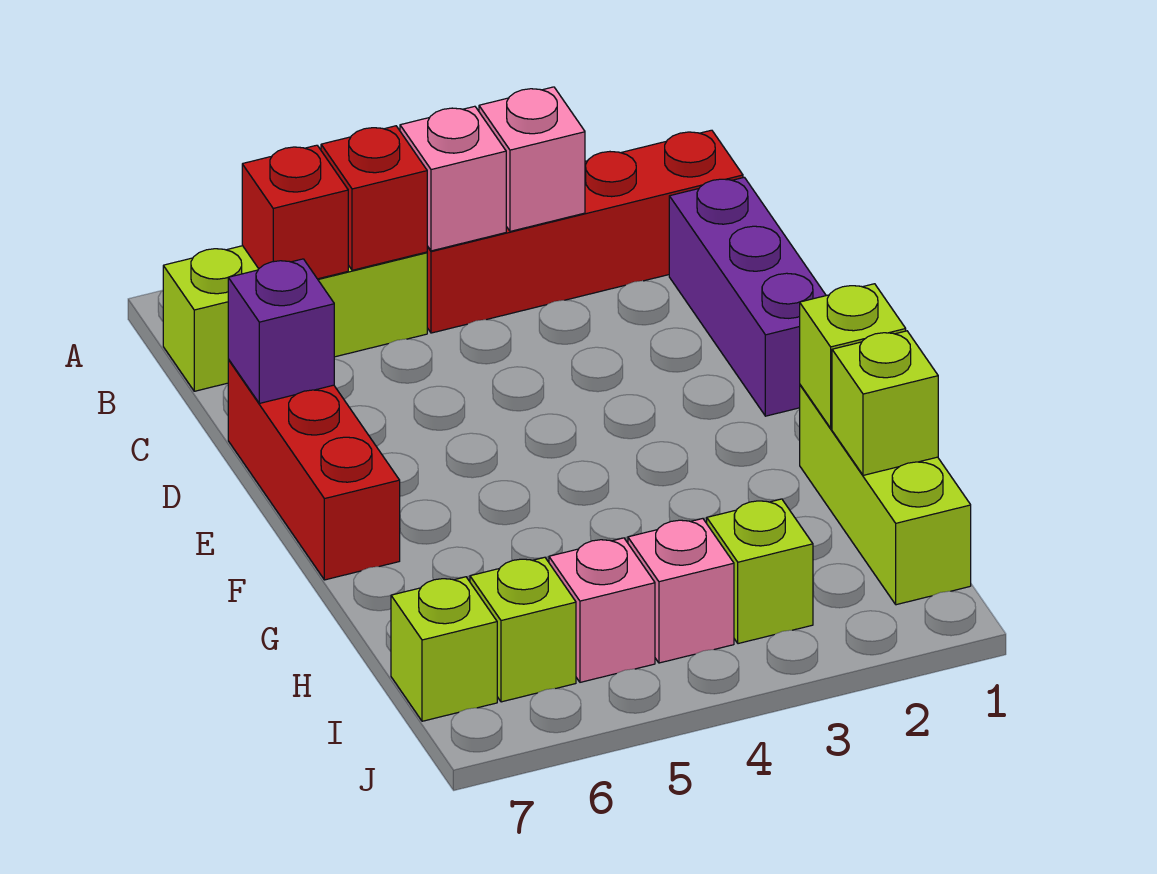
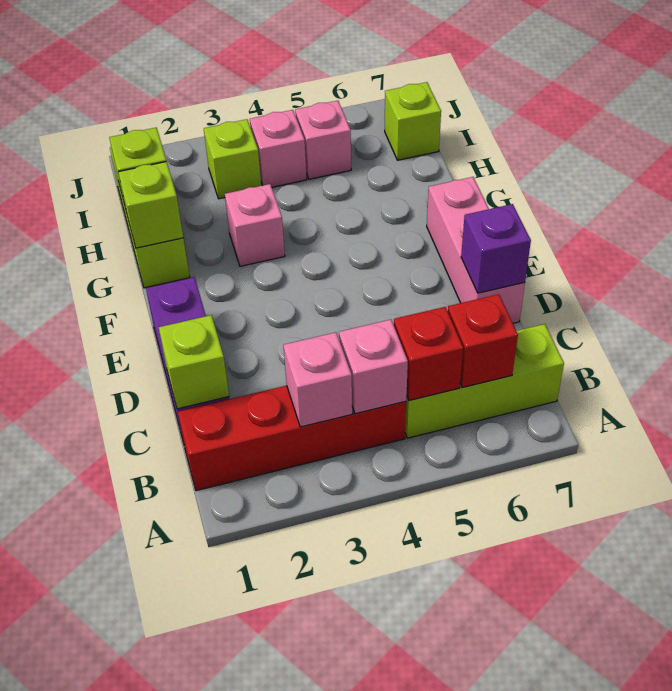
red 1x3 brick [228,360,400,580] -> pink 1x3 brick [427,177,525,323]
none -> pink 1x1 brick [225,184,285,266]
lime 1x1 brick [470,557,576,702] -> lime 1x1 brick moved to [159,315,229,409]

